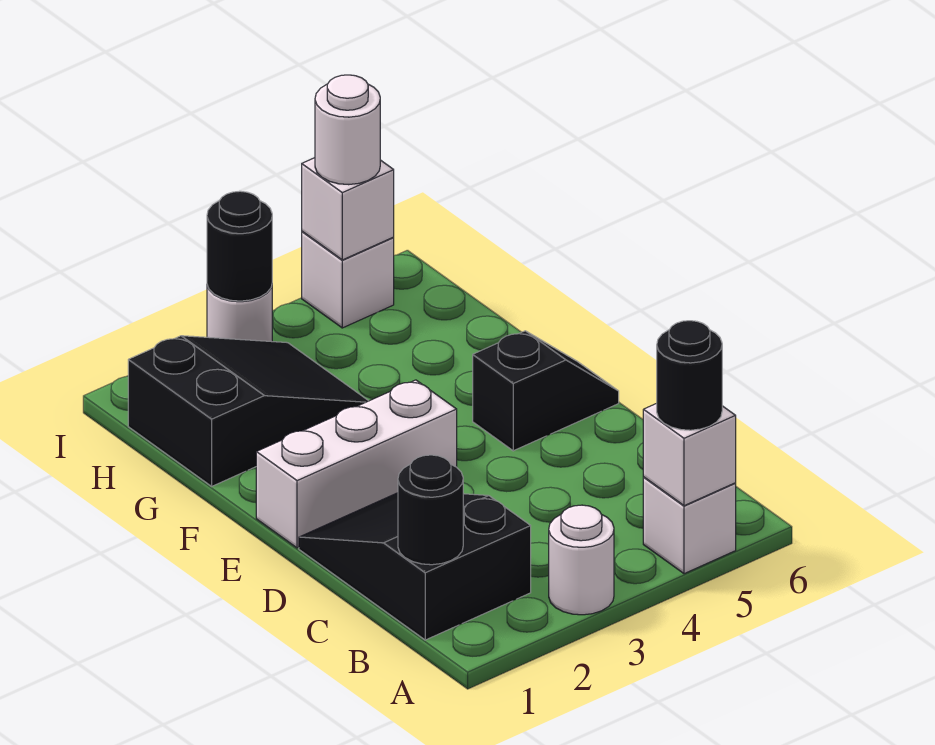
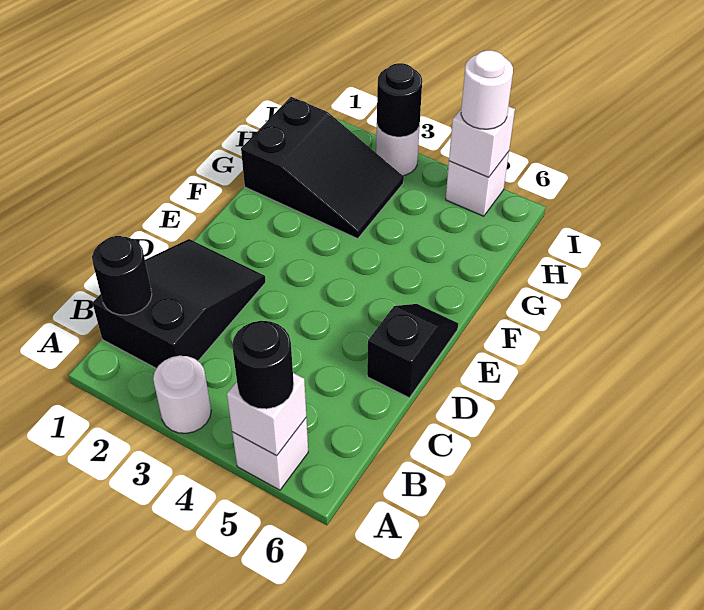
white 1x3 brick [256,380,457,548] -> none
black 1x2 slope [473,331,619,451] -> black 1x2 slope turned to [367,304,458,398]

